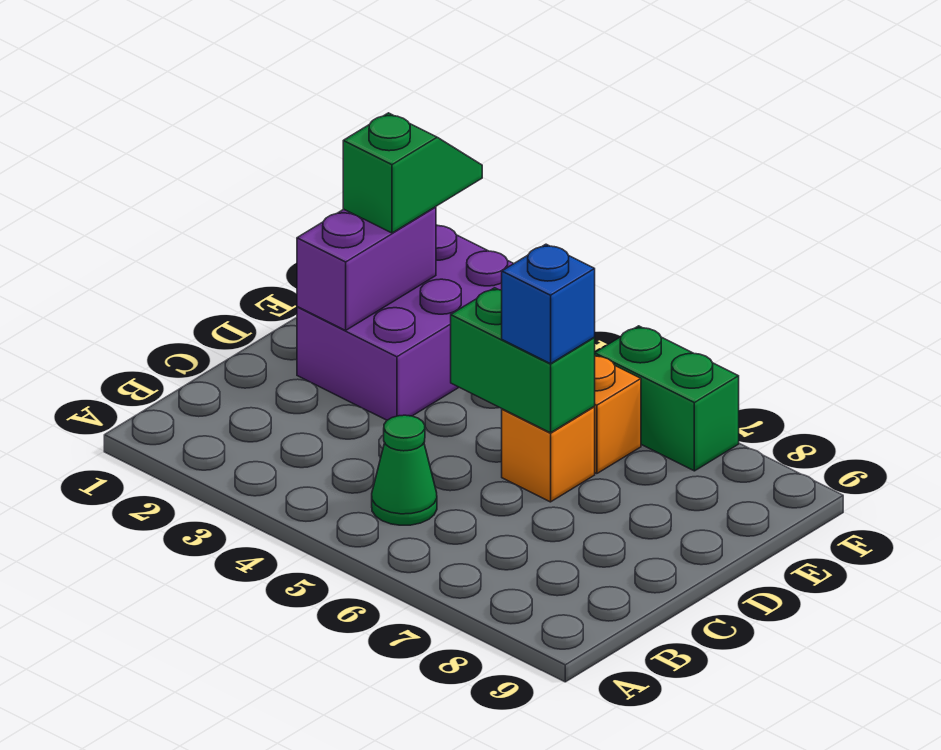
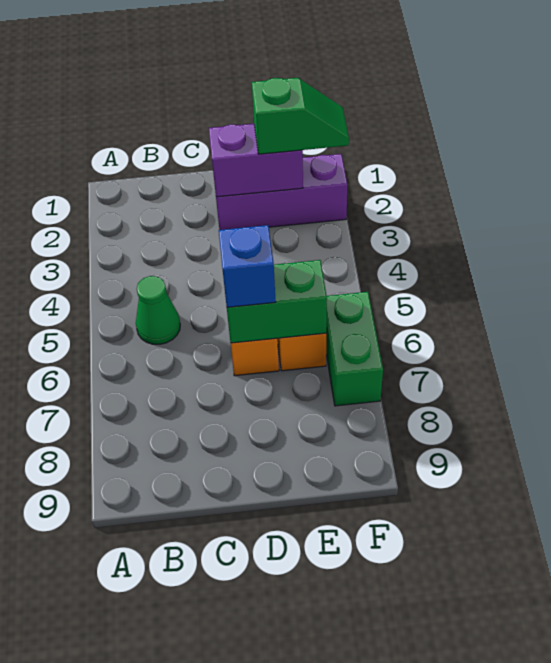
purple 2x3 brick [297,225,514,420] -> purple 1x3 brick [216,154,348,230]
green 1x2 brick [451,288,595,433] -> green 1x2 brick turned to [227,260,327,343]

